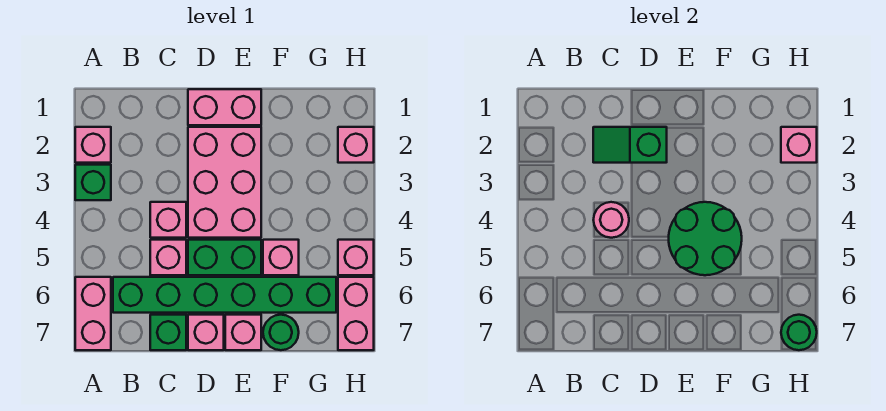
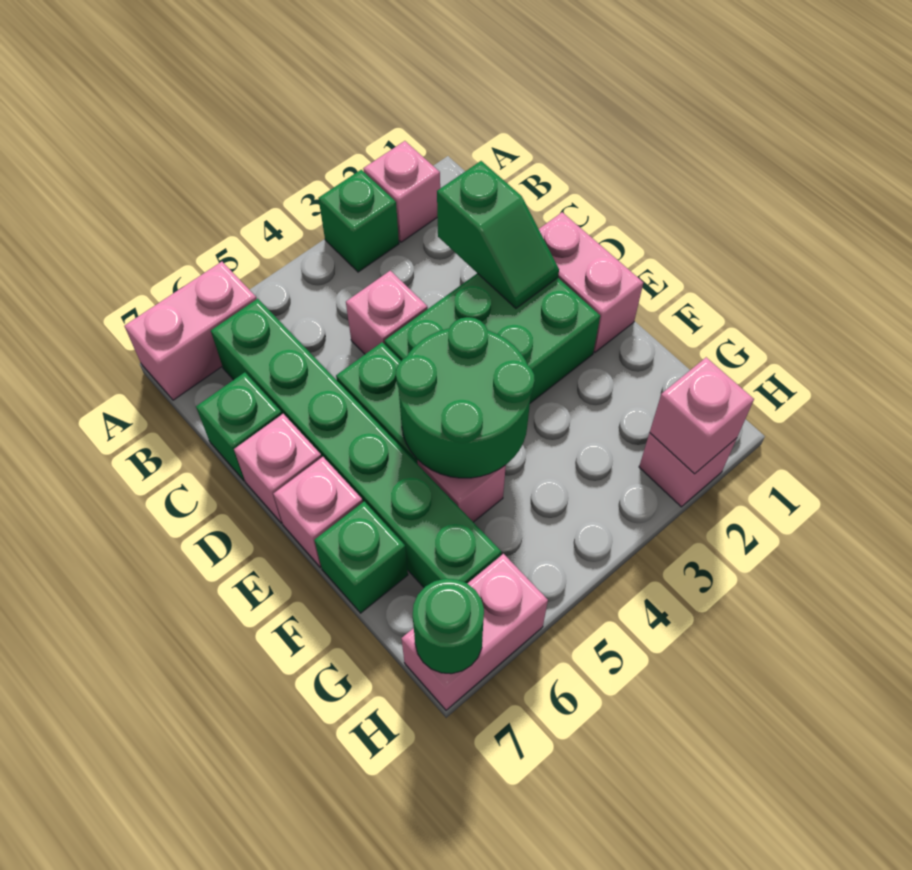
green 1x2 slope [593,127,667,163] -> green 1x2 slope turned to [437,161,559,308]
pink 1x1 round brick [594,202,629,238] -> none
pink 1x1 brick [150,240,186,275] -> none
pink 2x3 brick [188,127,261,238] -> green 2x3 brick [385,273,600,403]
green 1x1 round brick [263,315,299,350] -> green 1x1 brick [314,501,408,613]
pink 1x1 brick [338,240,374,275] -> none

